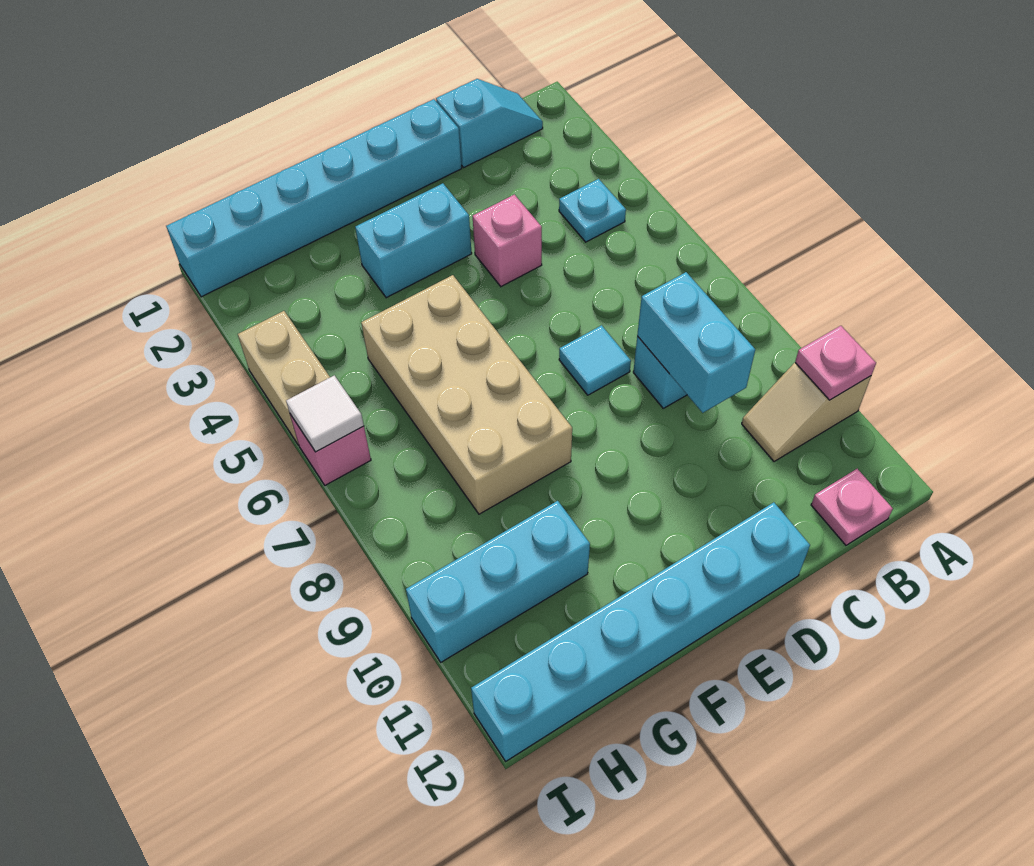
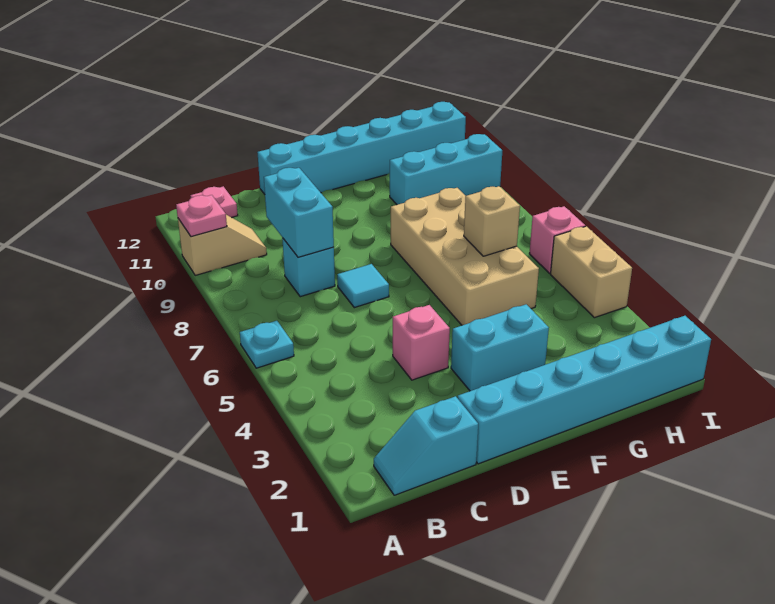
cyan 1x1 plate [559,179,626,242] -> cyan 1x1 plate moved to [240,321,294,368]
none -> tan 1x1 brick [464,186,520,256]
white 1x1 tile [286,375,364,452] -> none

